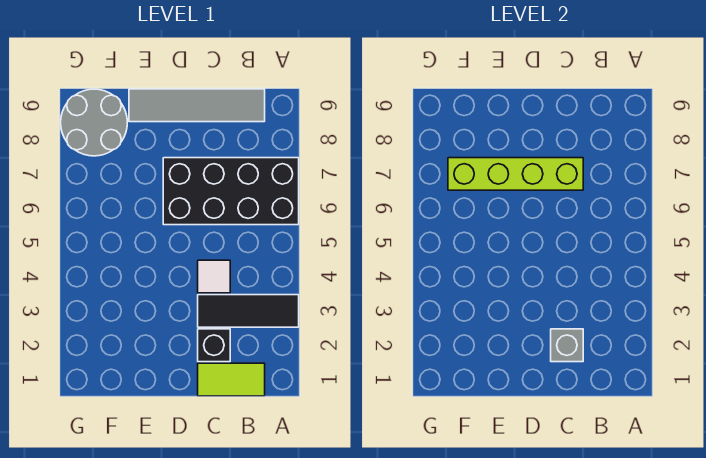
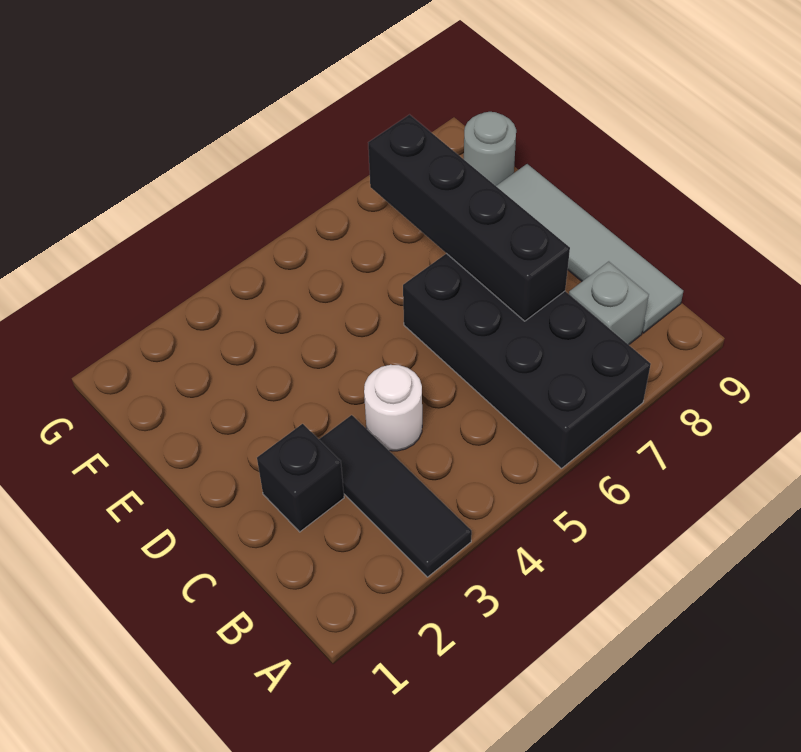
lime 1x2 tile [198,363,265,396] -> none
grey 1x1 brick [551,329,583,362] -> grey 1x1 brick moved to [569,262,649,345]
white 1x1 tile [198,260,230,293] -> white 1x1 round brick [364,365,422,451]
lime 1x4 brick [448,158,583,190] -> black 1x4 brick [368,115,570,321]
grey 2x2 round brick [61,89,127,156] -> grey 1x1 round brick [464,112,516,186]

